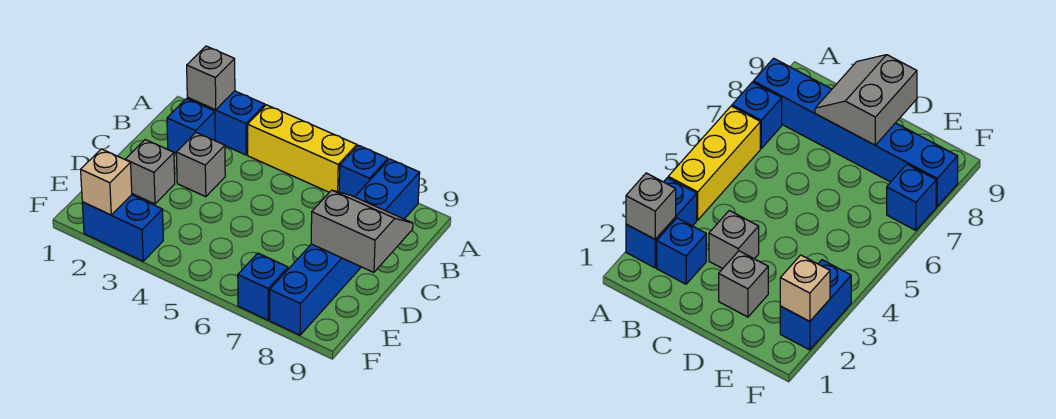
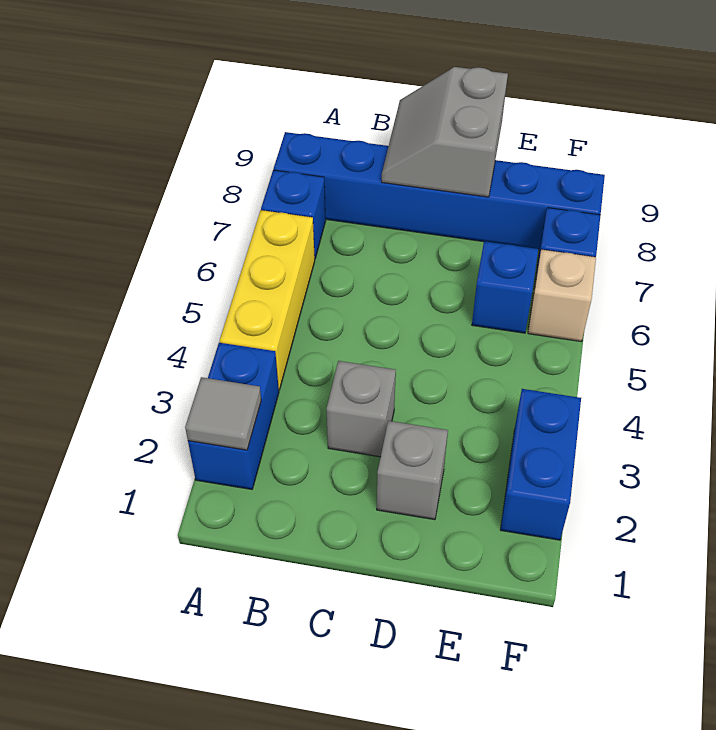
grey 1x1 brick [187,46,235,110] -> grey 1x1 tile [185,377,261,450]
blue 1x1 brick [167,99,215,153] -> blue 1x1 brick moved to [472,241,538,333]
tan 1x1 brick [81,149,132,215] -> tan 1x1 brick moved to [528,249,596,342]

